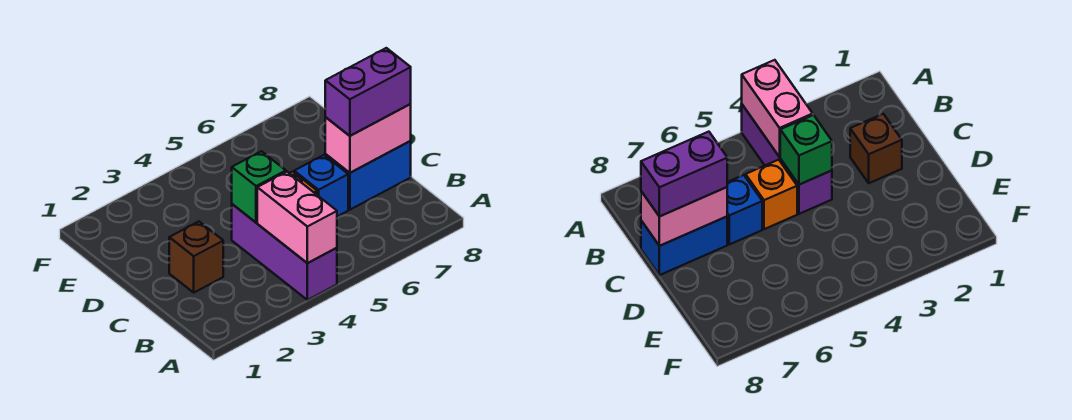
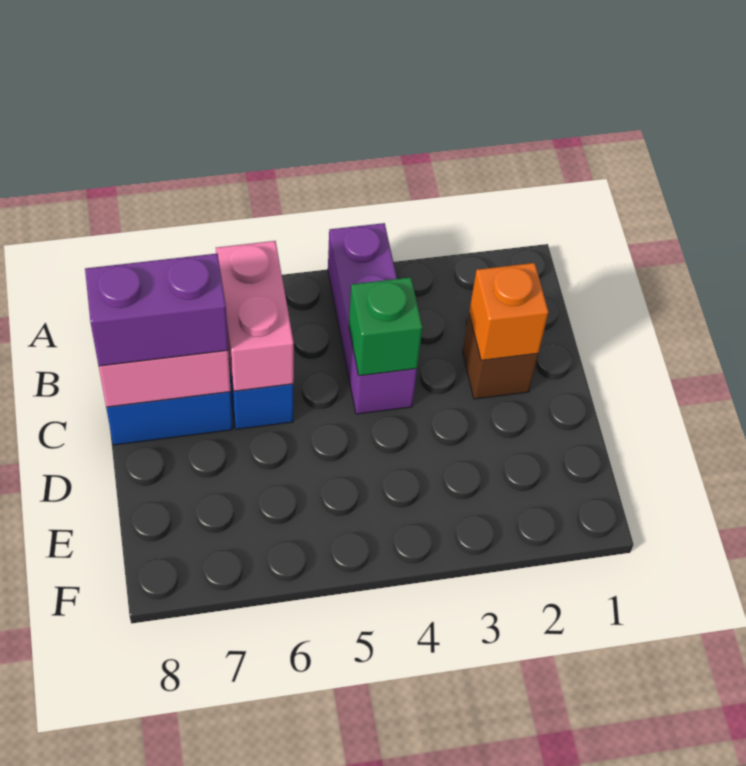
pink 1x2 brick [257,172,337,263] -> pink 1x2 brick moved to [216,241,294,391]
orange 1x1 brick [746,160,797,229] -> orange 1x1 brick moved to [469,263,549,361]

